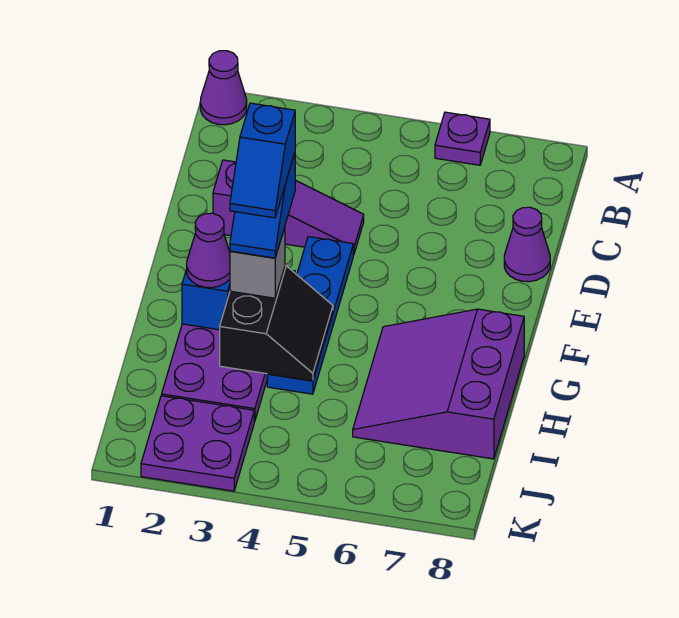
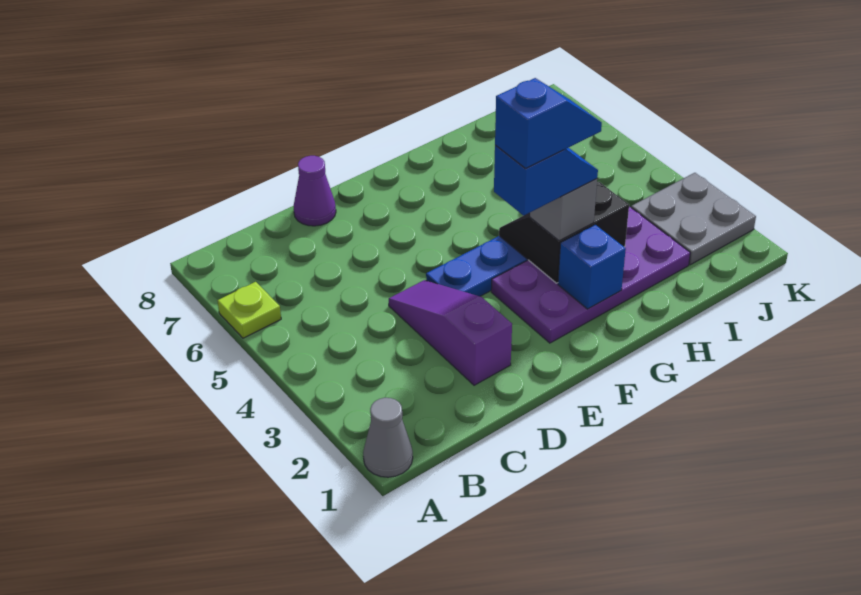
purple 1x1 cone [200,51,247,125] -> grey 1x1 cone [363,398,413,477]
purple 1x1 plate [435,112,490,165] -> lime 1x1 plate [218,282,281,338]
purple 1x1 cone [187,213,230,288] -> none
purple 3x3 slope [353,309,524,459] -> none
purple 2x2 plate [141,396,254,491] -> grey 2x2 plate [631,173,756,265]

